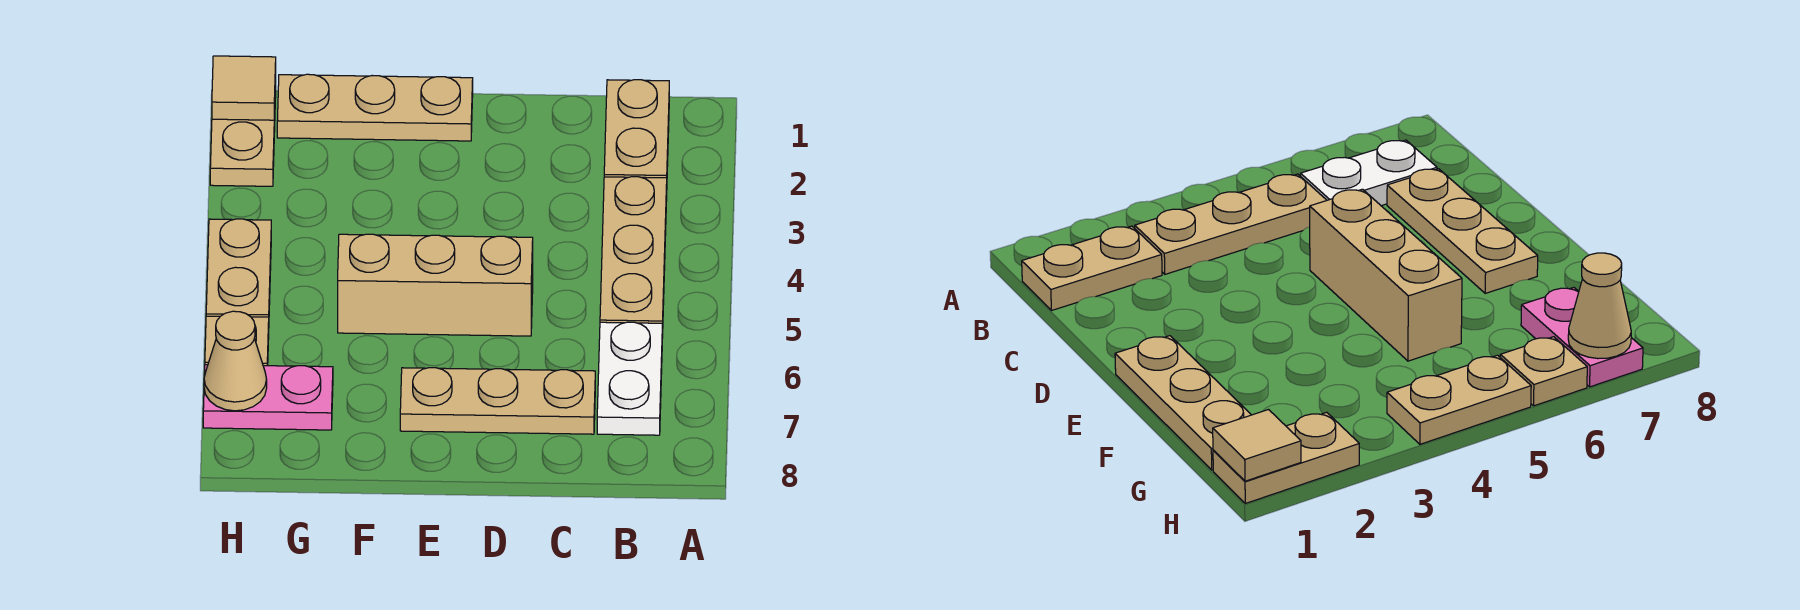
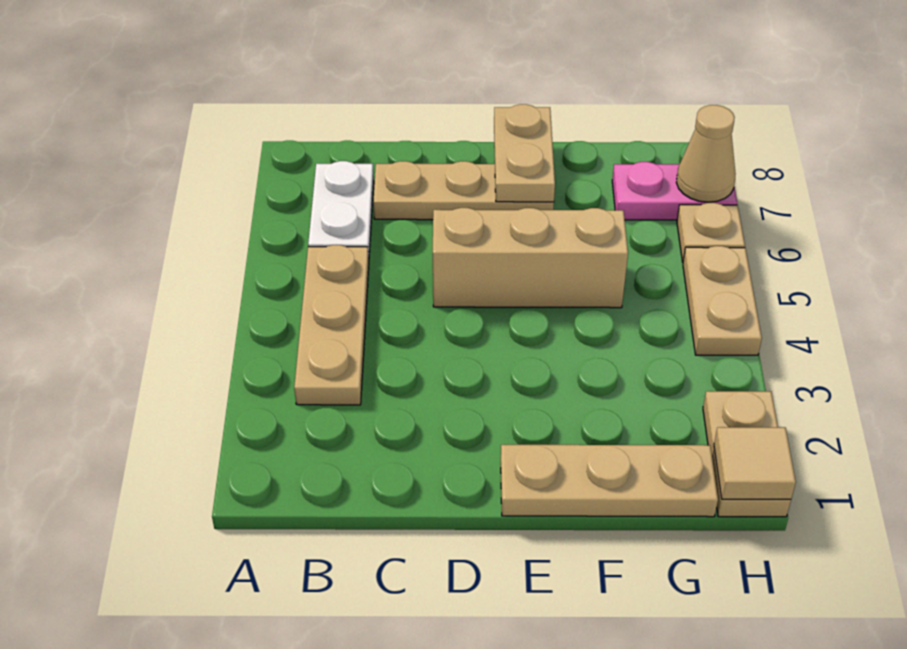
tan 1x2 plate [604,80,669,178] -> tan 1x2 plate moved to [494,104,555,202]

